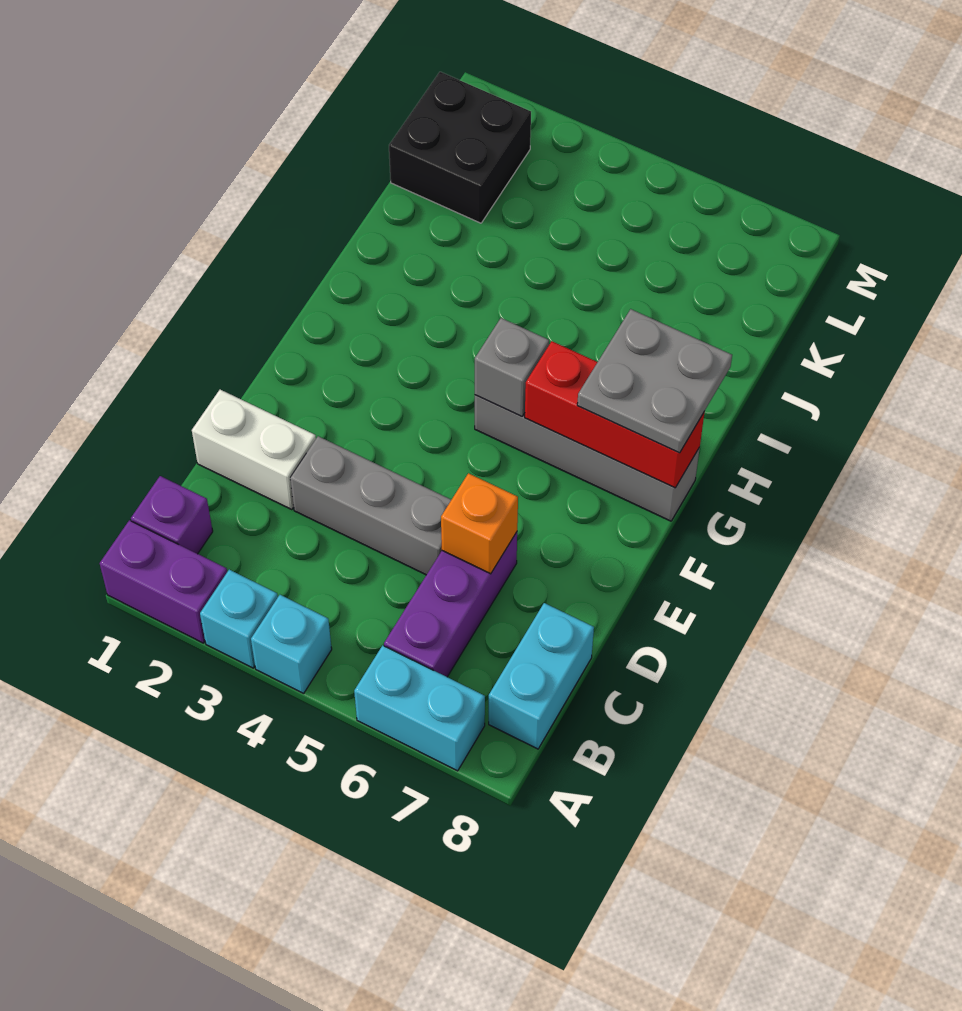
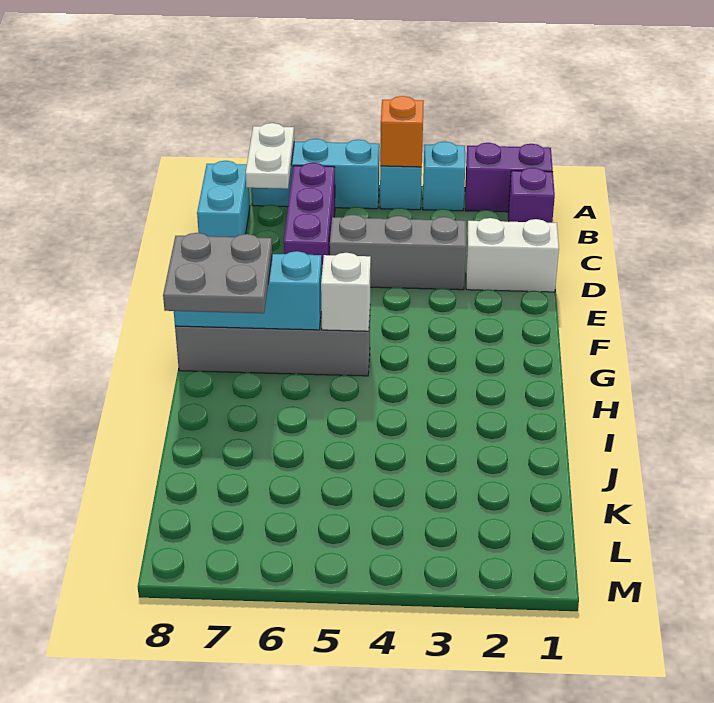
cyan 1x2 brick [354,645,485,771] -> cyan 1x3 brick [251,139,380,209]
none -> white 1x2 plate [245,123,294,189]
orange 1x1 brick [441,473,518,574] -> orange 1x1 brick moved to [380,96,424,167]
grey 1x1 brick [475,318,549,416] -> white 1x1 brick [321,253,371,331]
red 1x3 brick [525,341,704,488] -> cyan 1x3 brick [174,251,322,330]
black 2x2 brick [389,72,531,223] -> none

